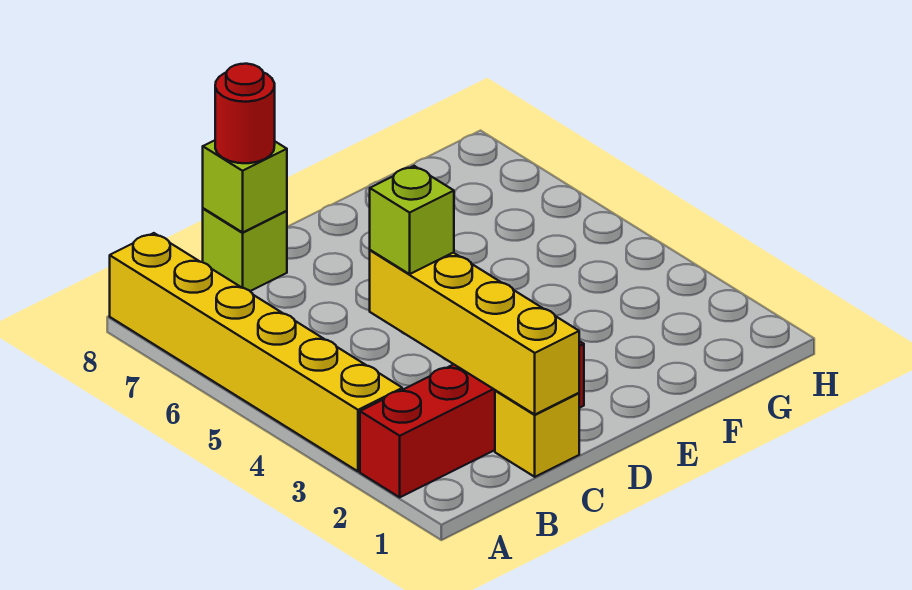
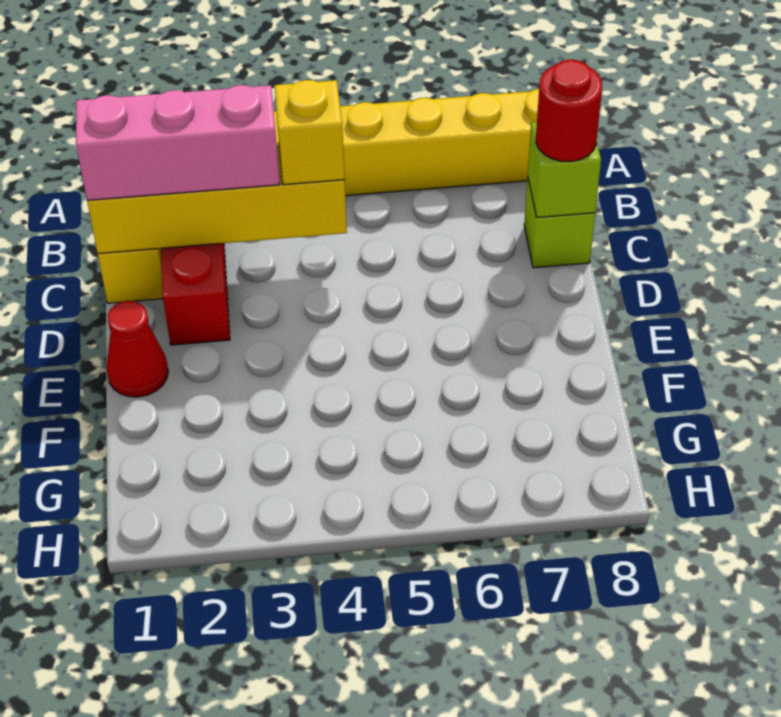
none -> pink 1x3 brick [76,85,280,200]
lime 1x1 brick [370,166,454,274] -> yellow 1x1 brick [275,80,345,185]
none -> red 1x1 cone [106,301,168,397]

